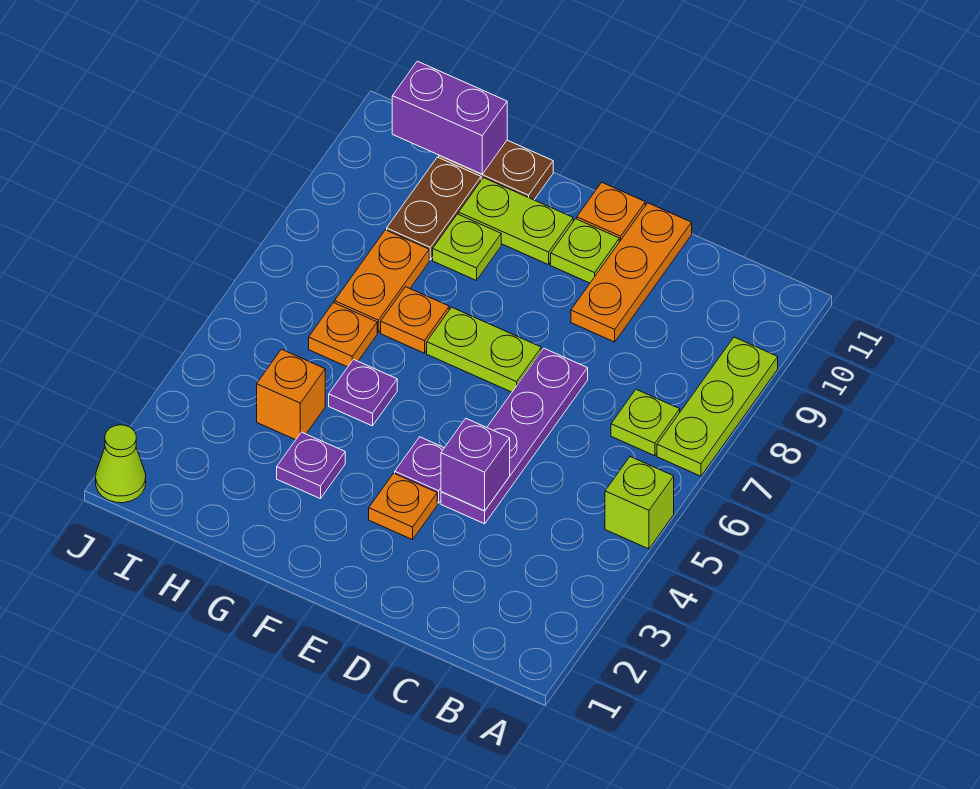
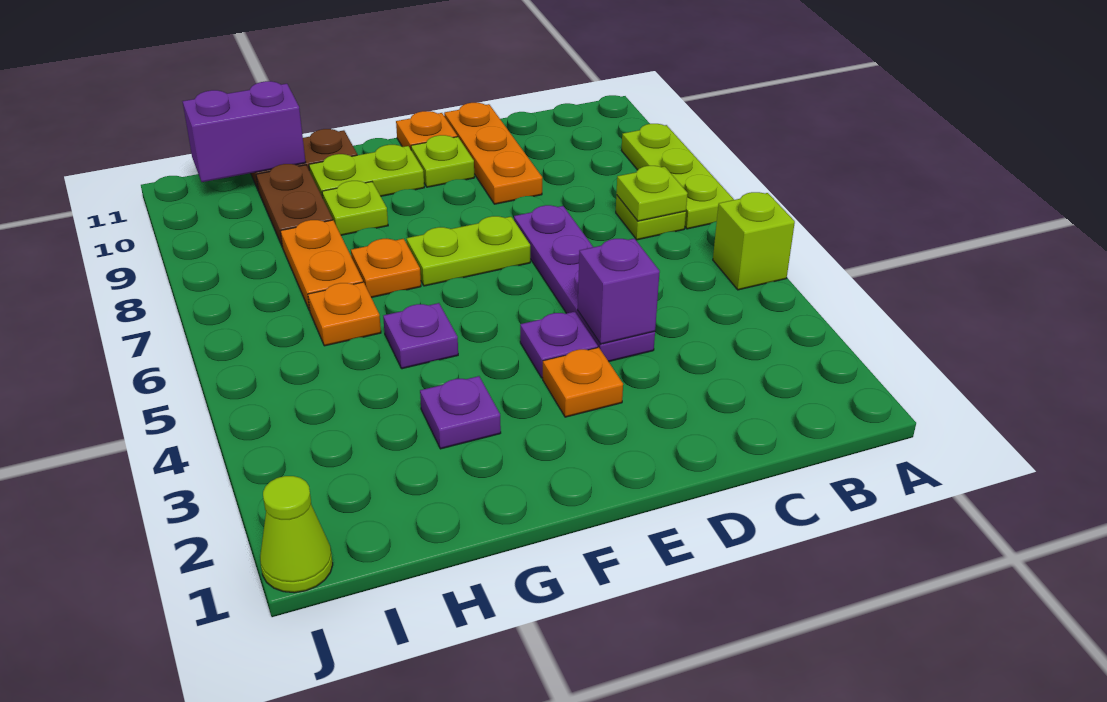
none -> lime 1x1 plate [616,166,688,221]
orange 1x1 brick [257,349,325,440] -> none

